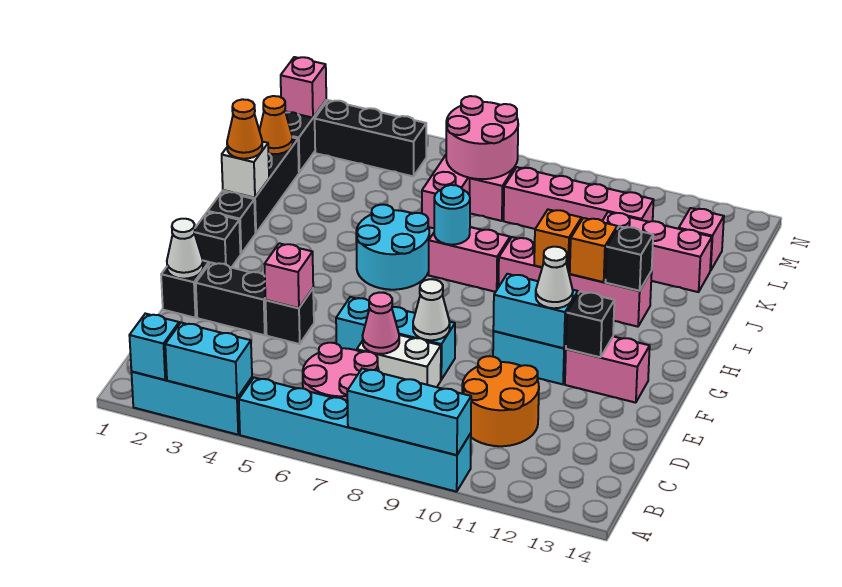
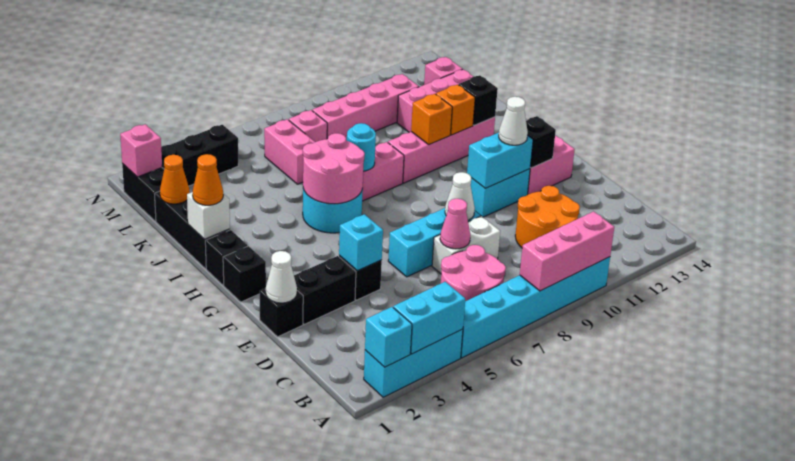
cyan 1x3 brick [347,368,471,455] -> pink 1x3 brick [520,212,614,291]
pink 1x1 brick [264,243,313,308] -> cyan 1x1 brick [339,214,383,271]
pink 2x2 round brick [446,96,518,179] -> pink 2x2 round brick moved to [303,133,365,204]

